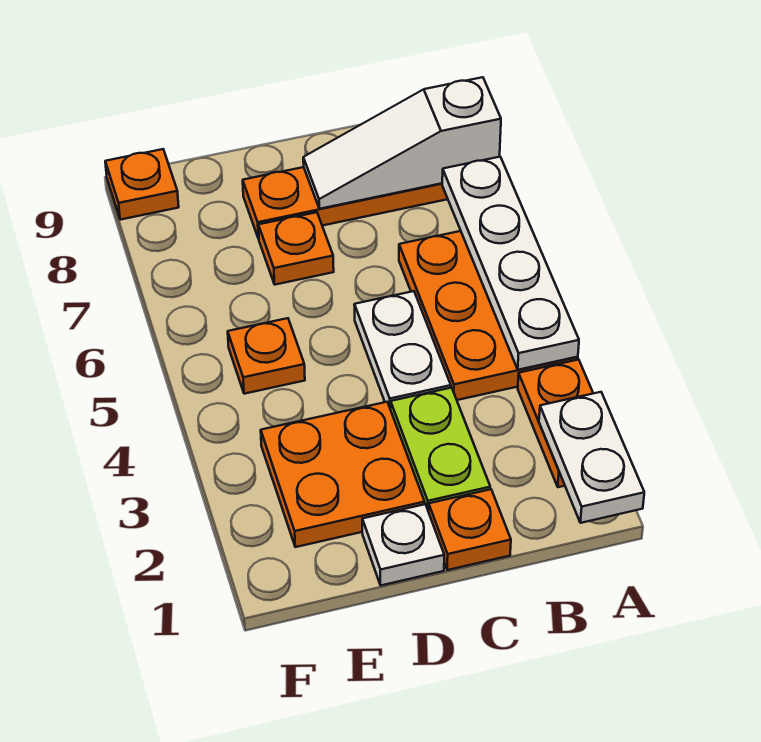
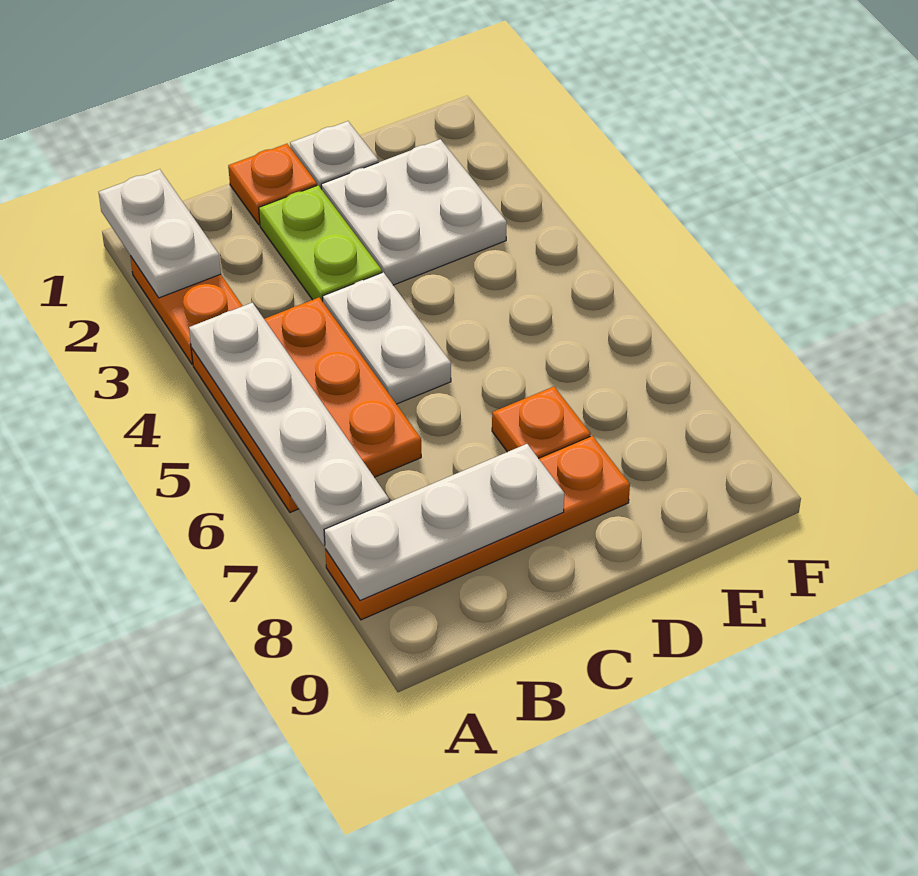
white 1x3 slope [303,77,501,209] -> white 1x3 plate [324,444,564,601]
orange 2x2 plate [261,402,425,547] -> white 2x2 plate [321,139,507,285]
orange 1x1 plate [228,318,305,394] -> none
orange 1x1 plate [105,149,179,220] -> none

